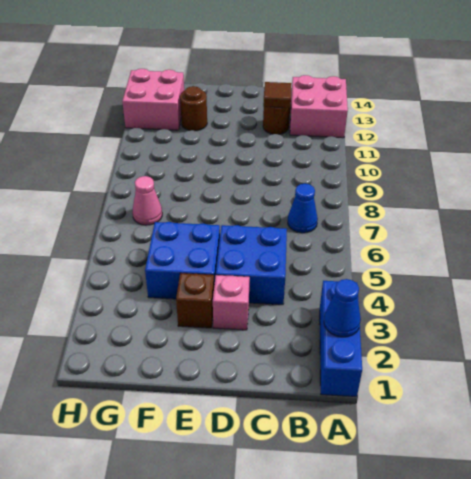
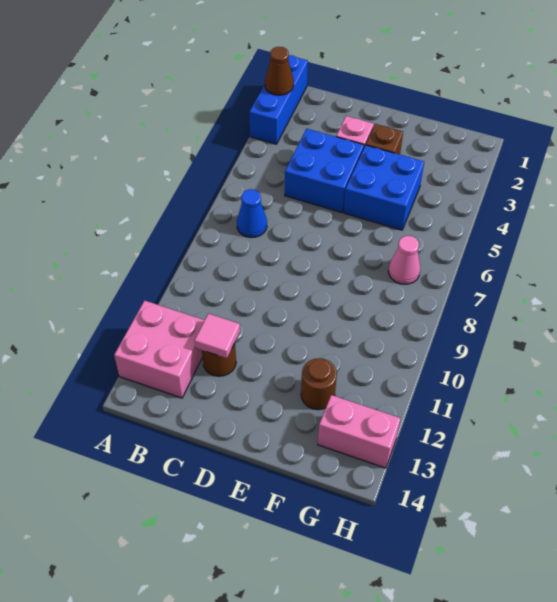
blue 1x1 cone [324,279,361,337] -> brown 1x1 cone [265,47,294,95]
brown 1x1 tile [263,82,292,108] -> pink 1x1 tile [194,314,240,358]
pink 2x2 brick [122,69,184,130] -> pink 1x2 brick [318,395,401,468]

